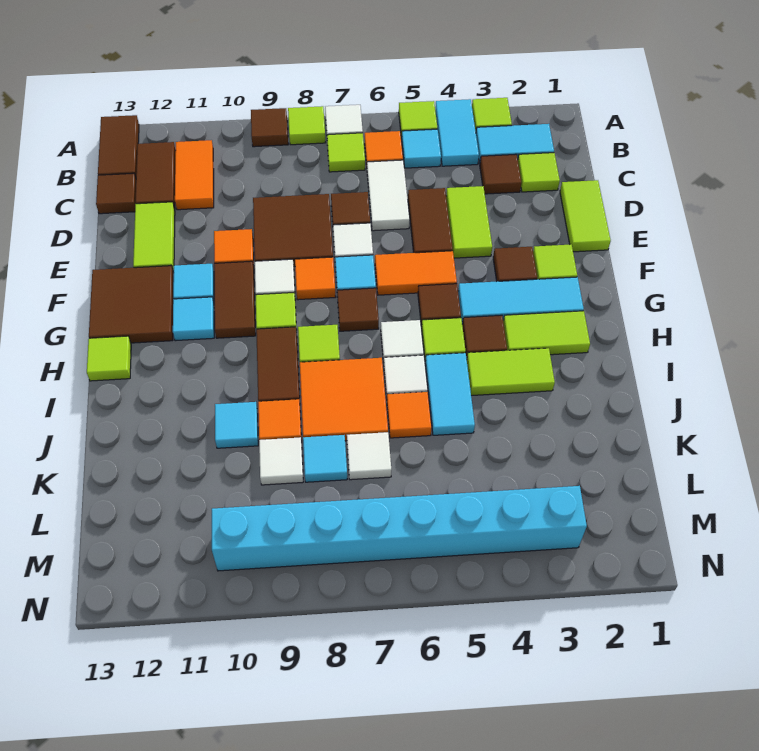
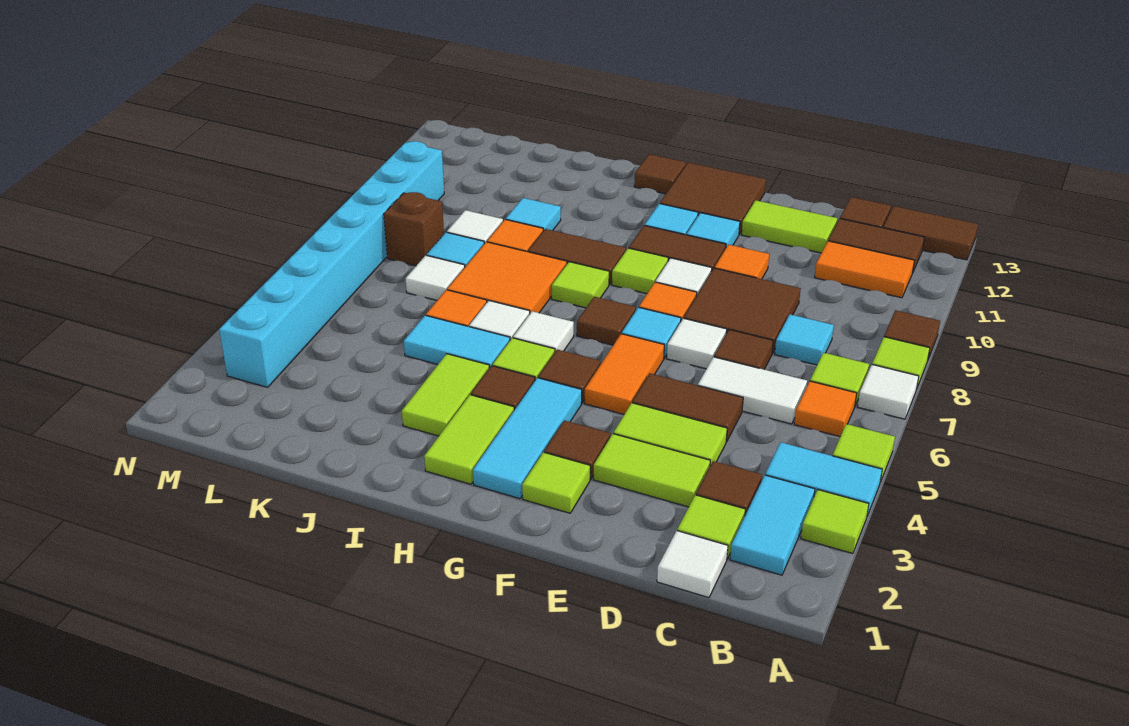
cyan 1x1 tile [402,129,441,168] -> cyan 1x1 tile moved to [775,314,834,365]
none -> white 1x1 tile [657,531,728,598]
lime 1x2 tile [560,180,611,252] -> lime 1x2 tile moved to [593,434,710,507]
lime 1x1 tile [87,336,131,381] -> brown 1x1 tile [634,154,686,194]
none -> brown 1x1 brick [384,192,444,266]

